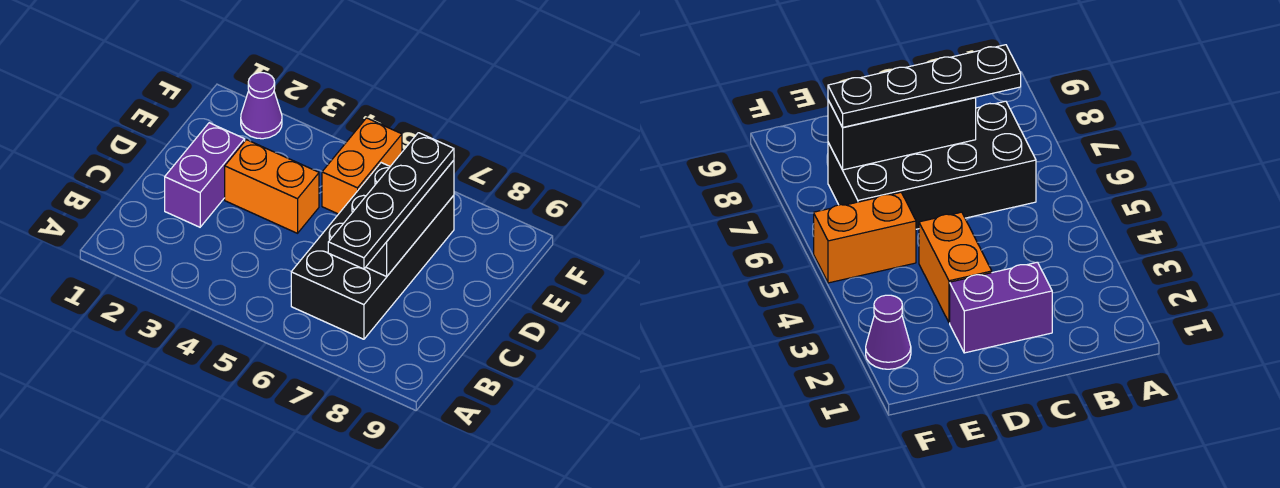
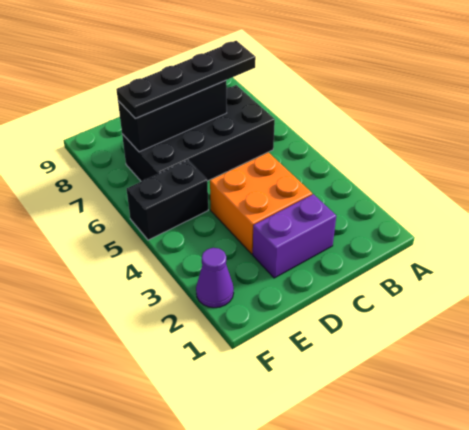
orange 1x2 brick [225,140,319,233] -> orange 2x2 brick [210,152,312,254]
orange 1x2 brick [322,118,402,214] -> black 1x2 brick [127,160,208,240]

